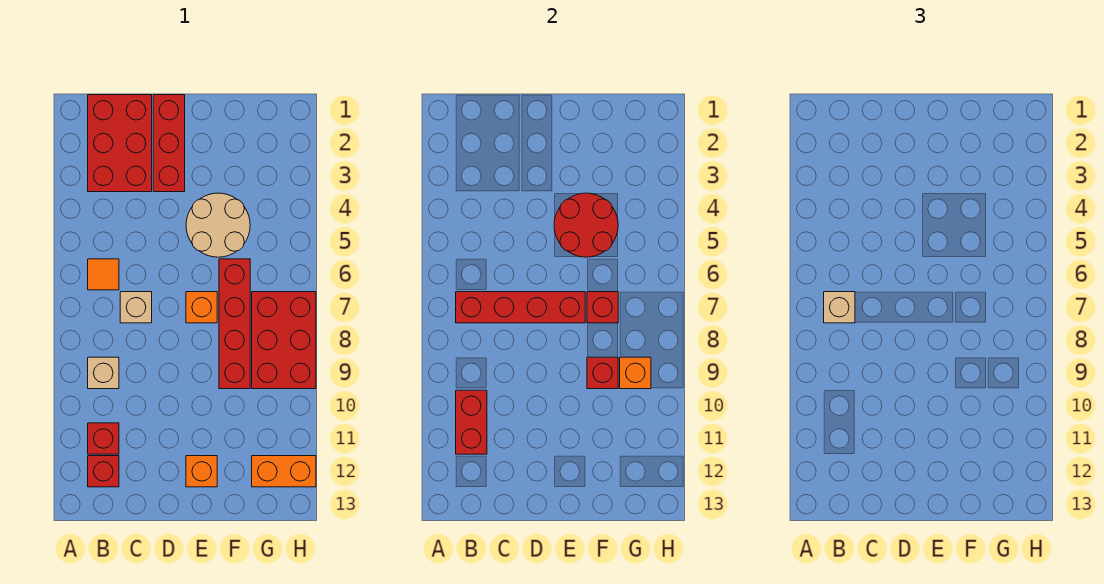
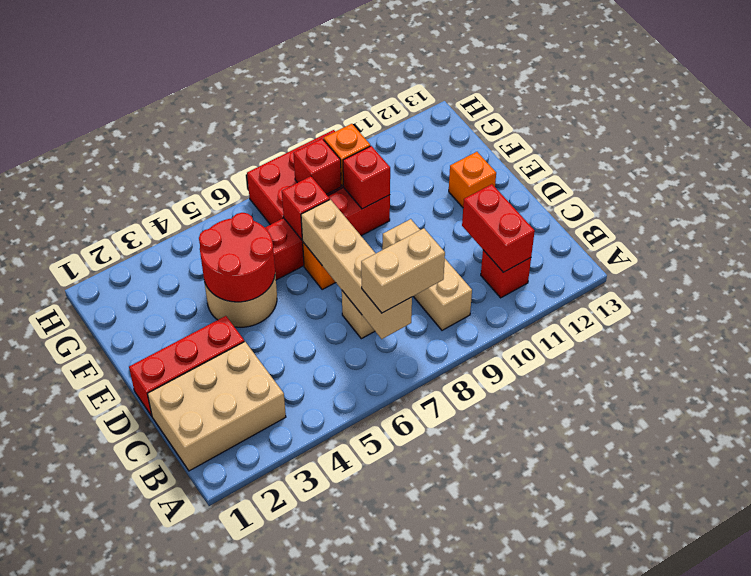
red 2x3 brick [88,95,152,192] -> tan 2x3 brick [148,342,286,471]
orange 1x1 tile [88,259,119,290] -> none
red 1x4 brick [456,292,585,323] -> tan 1x4 brick [301,200,412,339]
tan 1x1 brick [824,292,855,323] -> tan 1x2 brick [361,228,445,313]
tan 1x1 brick [88,357,119,389] -> tan 1x3 brick [382,219,472,330]
red 1x2 brick [456,390,487,454] -> red 1x2 brick turned to [462,184,535,272]
red 1x1 brick [88,456,119,487] -> red 1x1 brick moved to [293,139,341,194]
orange 1x2 brick [252,456,316,487] -> none

